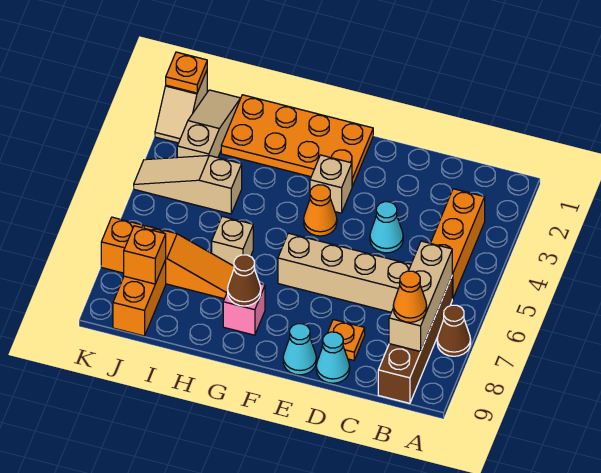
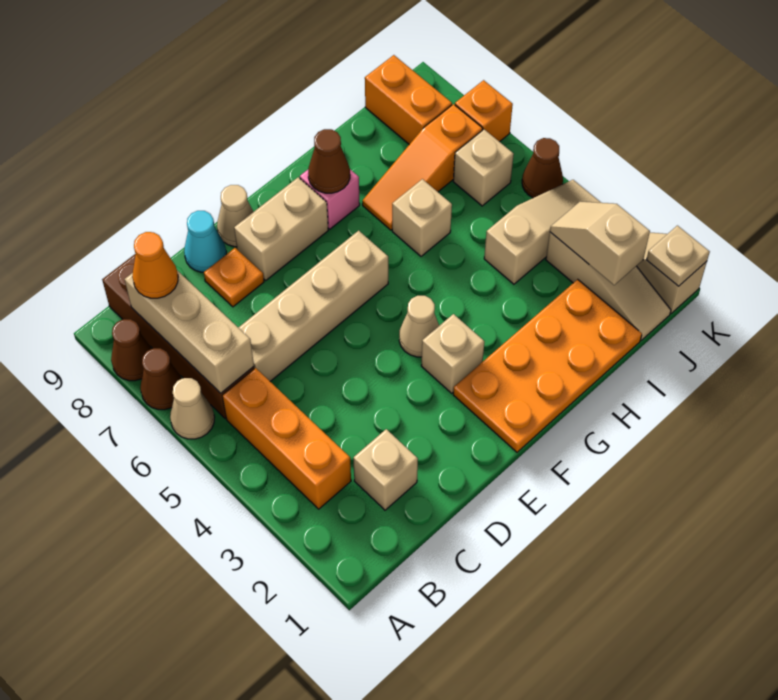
none -> tan 1x1 cone [170,378,215,439]
none -> brown 1x1 cone [111,319,152,381]
none -> tan 1x1 brick [353,429,418,510]
cyan 1x1 cone [370,202,403,253] -> none
none -> tan 1x2 brick [234,177,328,280]
cyan 1x1 cone [283,324,316,375] -> tan 1x1 cone [217,185,253,247]
orange 1x1 cone [304,185,337,236] -> tan 1x1 cone [399,296,439,357]
none -> tan 1x2 slope [550,202,650,285]
none -> tan 1x1 brick [453,129,514,206]
orange 1x1 brick [124,226,166,284] -> none
orange 1x1 plate [166,52,207,93] -> tan 1x1 plate [646,226,710,286]
none -> brown 1x1 cone [522,138,563,198]

